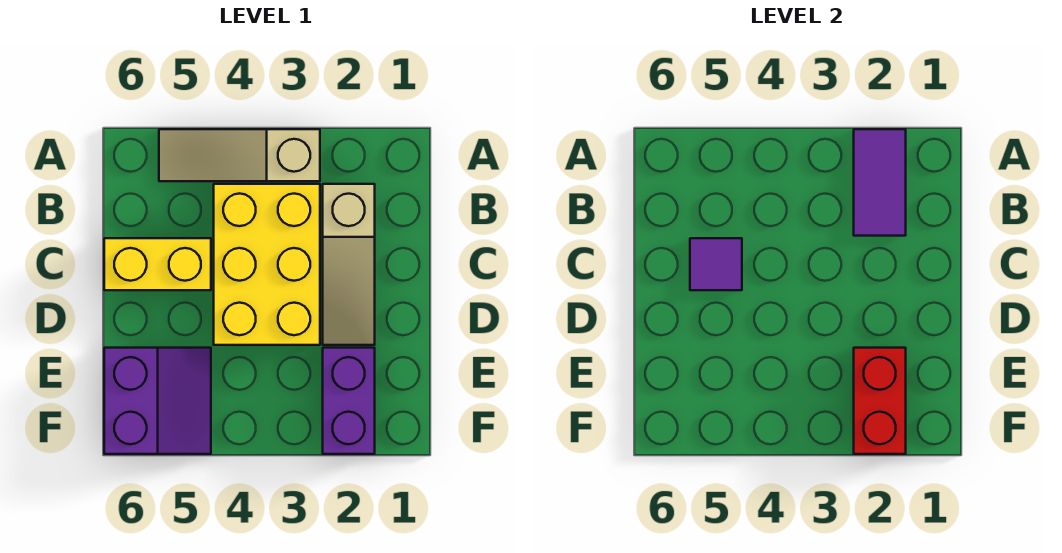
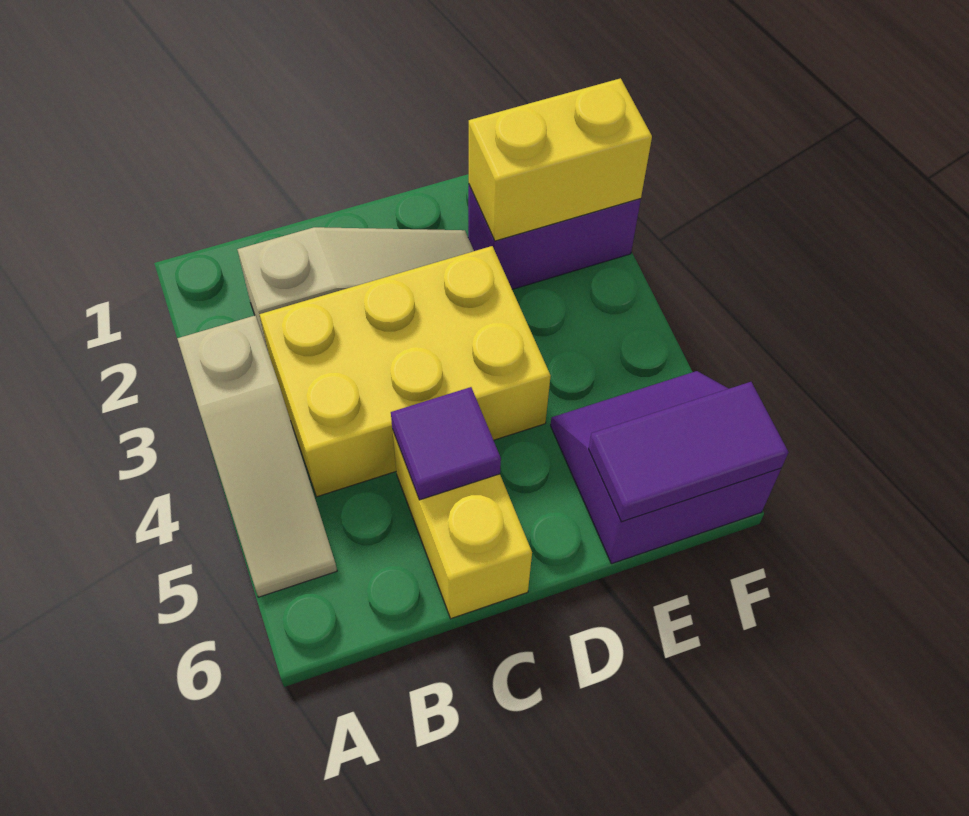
purple 1x2 tile [854,129,906,236] -> purple 1x2 tile moved to [589,382,788,522]
red 1x2 brick [854,348,906,454] -> yellow 1x2 brick [469,78,652,241]

